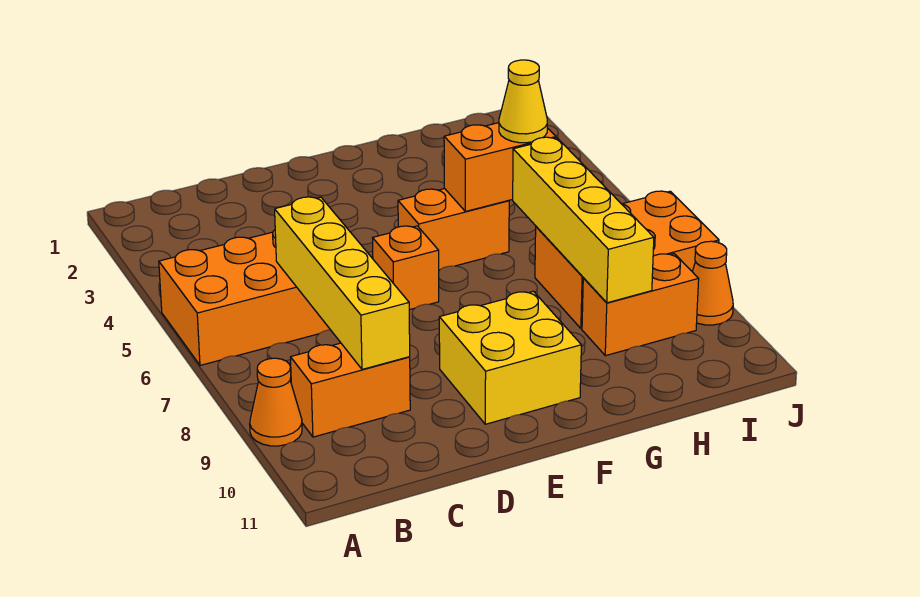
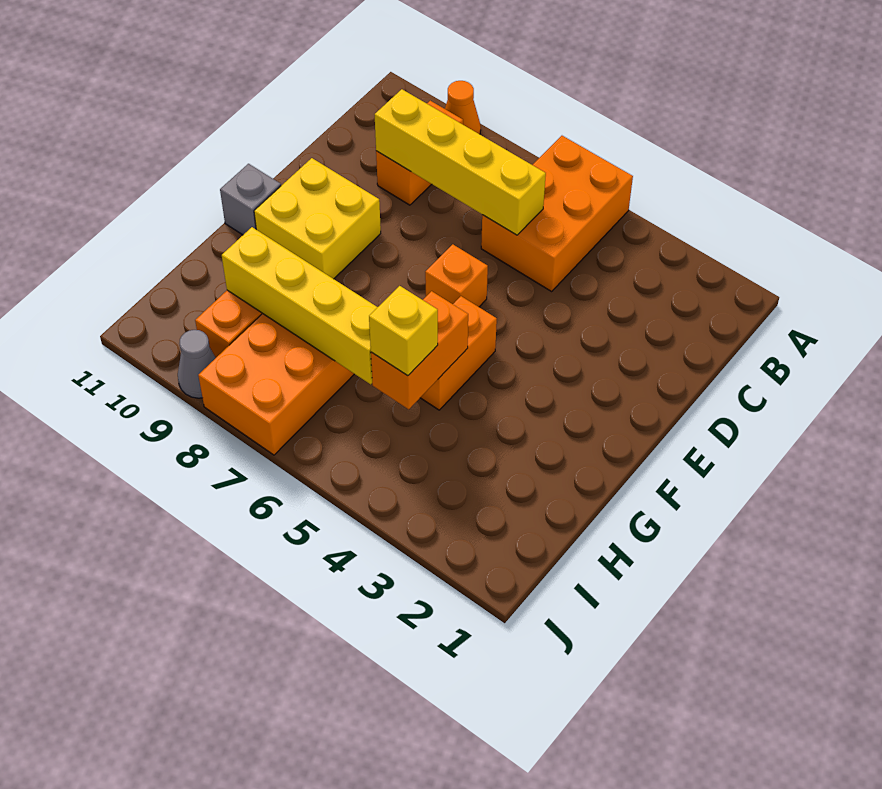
none -> grey 1x1 brick [220,164,281,235]
yellow 1x1 cone [499,60,547,143] -> yellow 1x1 brick [369,286,438,376]
orange 1x1 cone [692,241,733,325] -> grey 1x1 cone [178,330,216,398]

